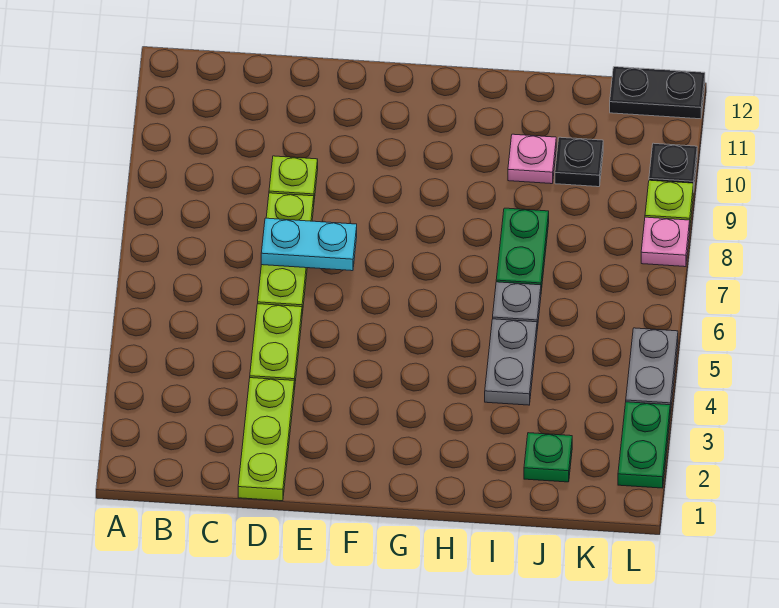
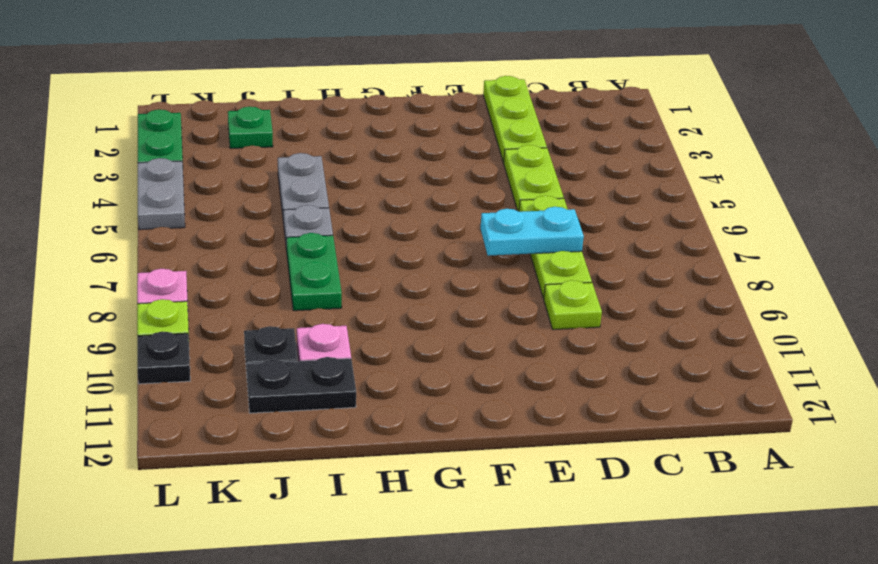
black 1x2 plate [610,67,705,119] -> black 1x2 plate moved to [247,357,356,413]

